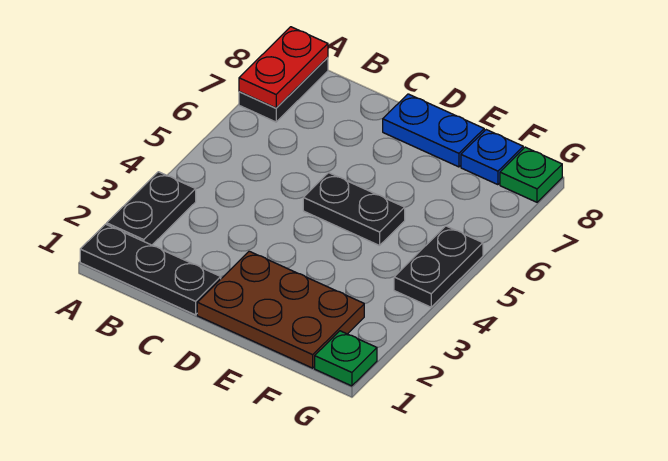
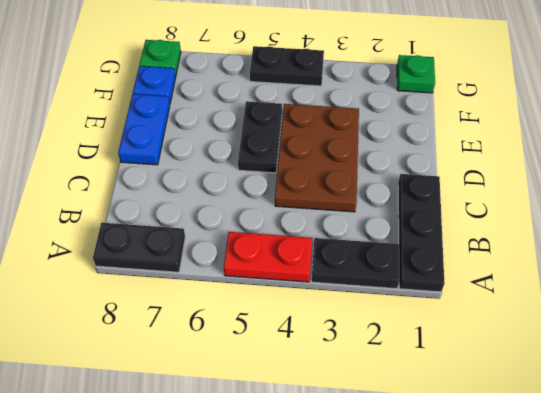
red 1x2 plate [239,27,328,108] -> red 1x2 plate moved to [224,232,312,282]
brown 2x3 plate [197,251,364,368] -> brown 2x3 plate moved to [275,104,359,212]

